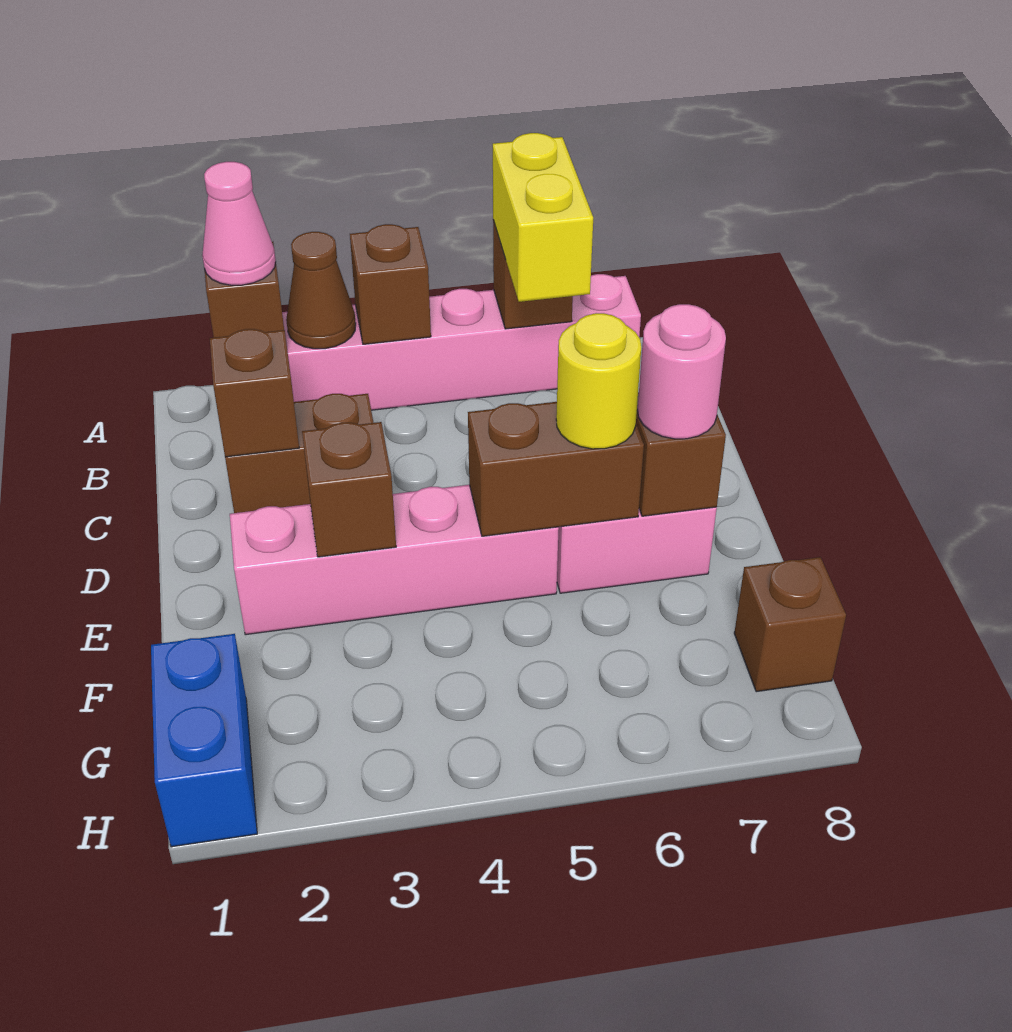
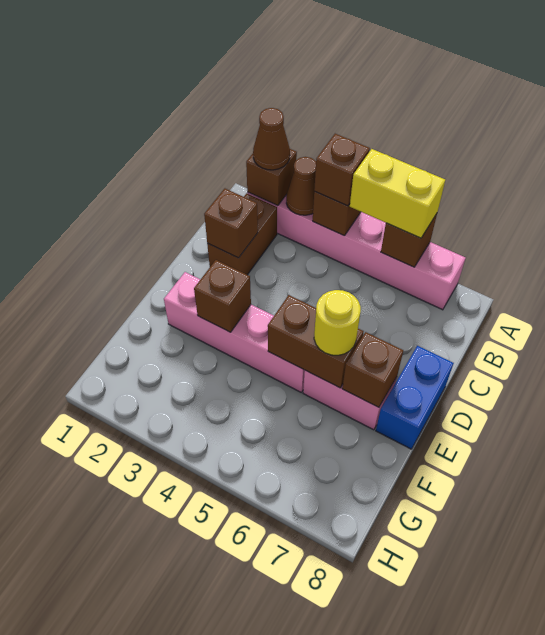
pink 1x1 cone [202,162,276,285] -> brown 1x1 cone [253,108,290,170]
yellow 1x2 brick [493,133,593,302] -> yellow 1x2 brick turned to [350,149,445,238]
brown 1x2 brick [225,394,373,513] -> brown 1x2 brick turned to [207,193,277,275]
pink 1x1 round brick [638,304,726,439] -> none
blue 1x2 brick [151,634,257,847] -> blue 1x2 brick moved to [376,346,454,449]
brown 1x1 brick [734,557,846,692] -> brown 1x1 brick moved to [314,134,370,206]

